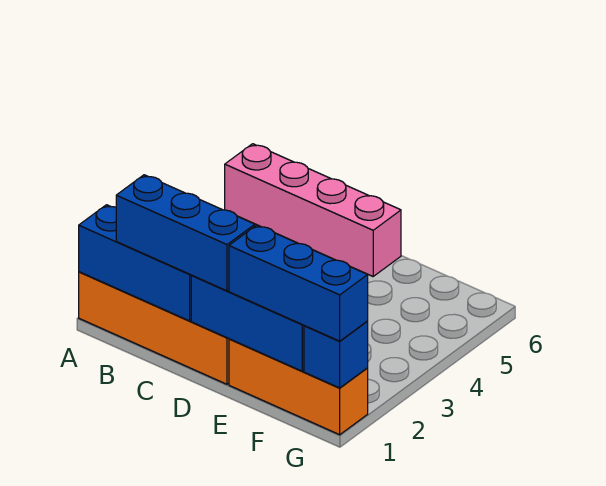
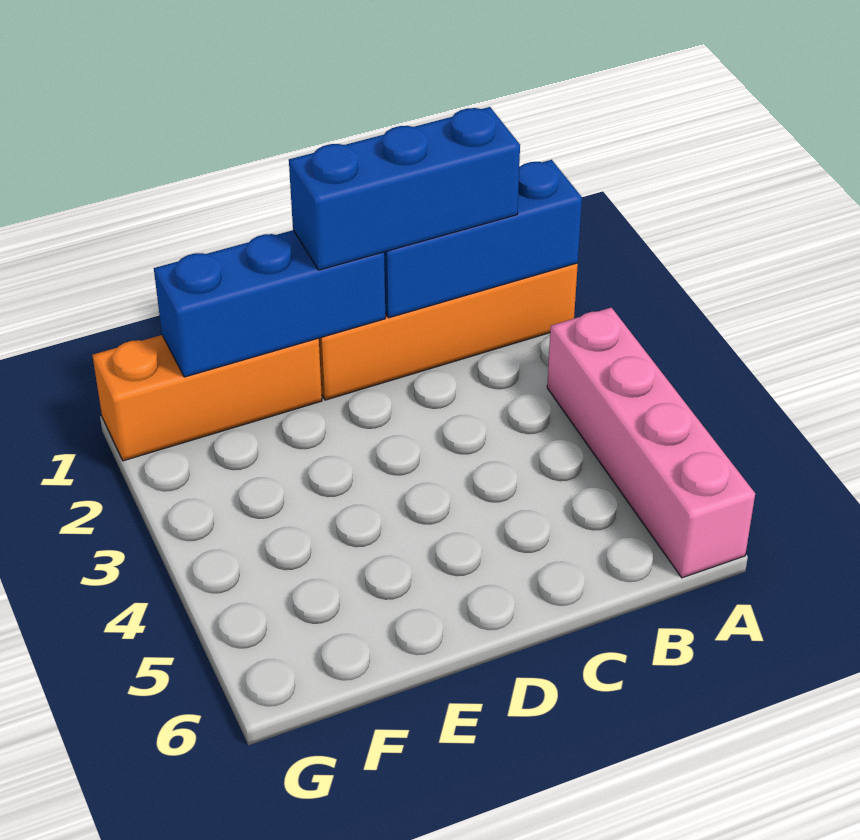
pink 1x4 brick [225,144,401,276] -> pink 1x4 brick turned to [547,307,755,578]
blue 1x3 brick [229,225,368,341] -> none
blue 1x1 brick [304,322,368,388] -> none

